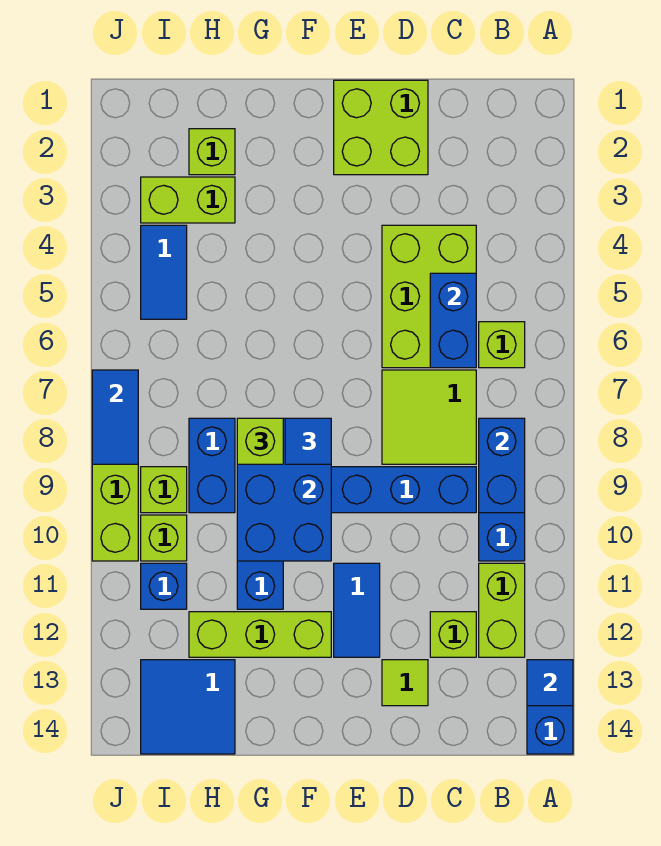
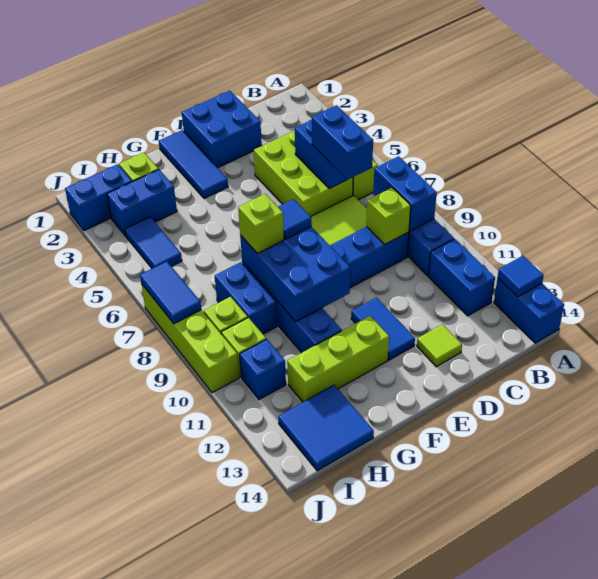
lime 1x2 brick [479,563,525,657] -> blue 1x2 brick [429,239,495,316]
none -> blue 1x2 brick [312,105,373,180]
lime 1x1 brick [430,612,476,657] -> lime 1x1 brick moved to [367,188,411,244]
lime 2x2 brick [334,80,428,175] -> blue 2x2 brick [182,91,262,168]
none -> blue 1x3 tile [159,130,228,199]
lime 1x2 brick [141,177,235,223] -> blue 1x2 brick [107,170,177,236]
none -> blue 1x2 brick [65,164,132,231]

